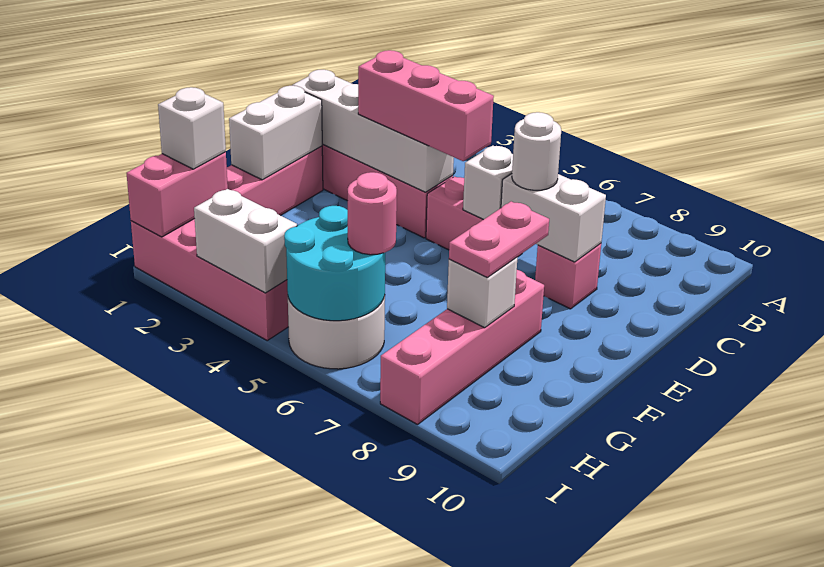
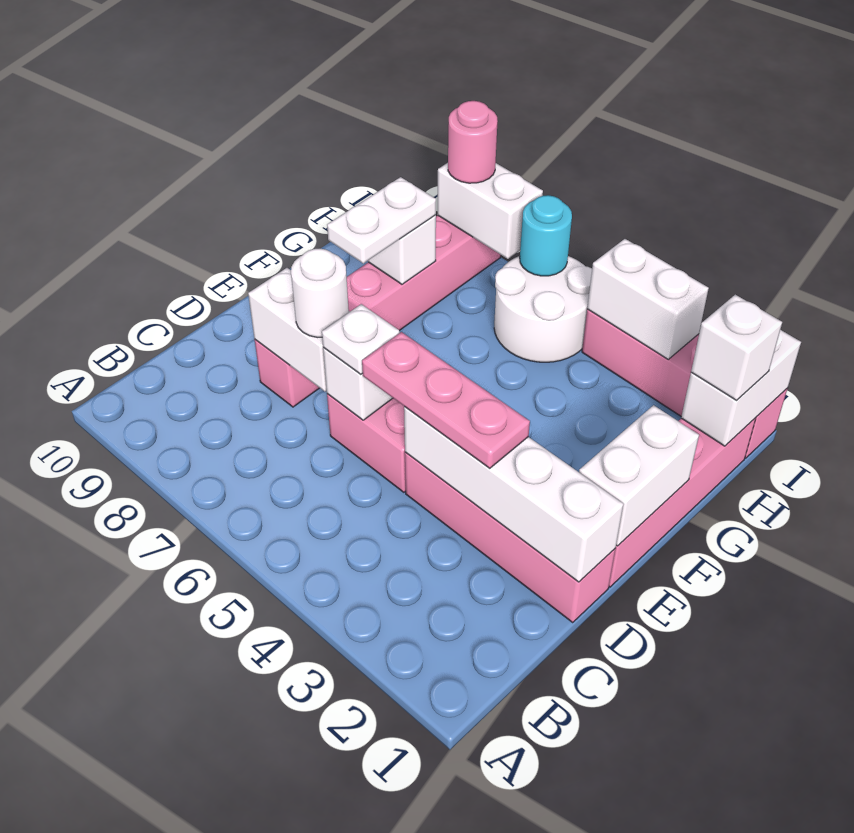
pink 1x3 brick [358,50,494,161] -> pink 1x3 plate [362,332,530,468]
none -> white 1x1 plate [322,304,400,374]
pink 1x2 plate [449,201,549,277] -> white 1x2 plate [327,177,436,263]
pink 1x2 brick [127,152,228,237] -> white 1x2 brick [681,330,801,446]
cyan 2x2 round brick [284,206,385,321] -> cyan 1x1 round brick [520,195,572,276]
pink 1x1 round brick [348,172,397,255] -> pink 1x1 round brick moved to [448,101,497,183]
none -> white 1x2 brick [437,163,543,259]

